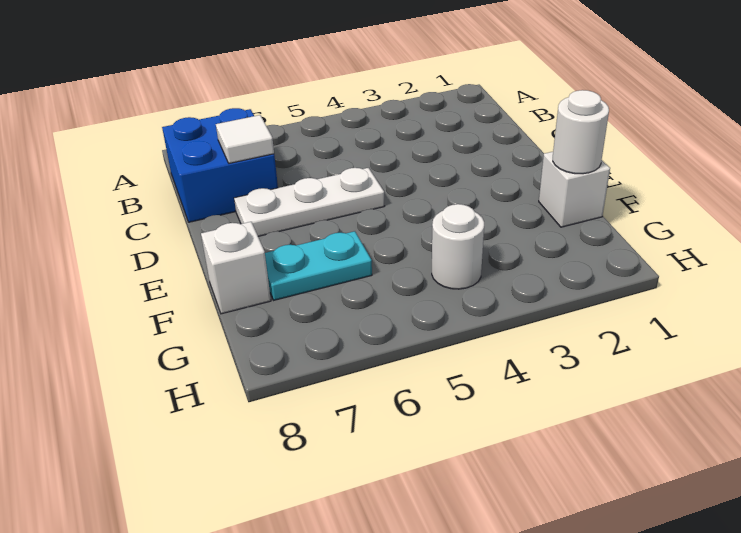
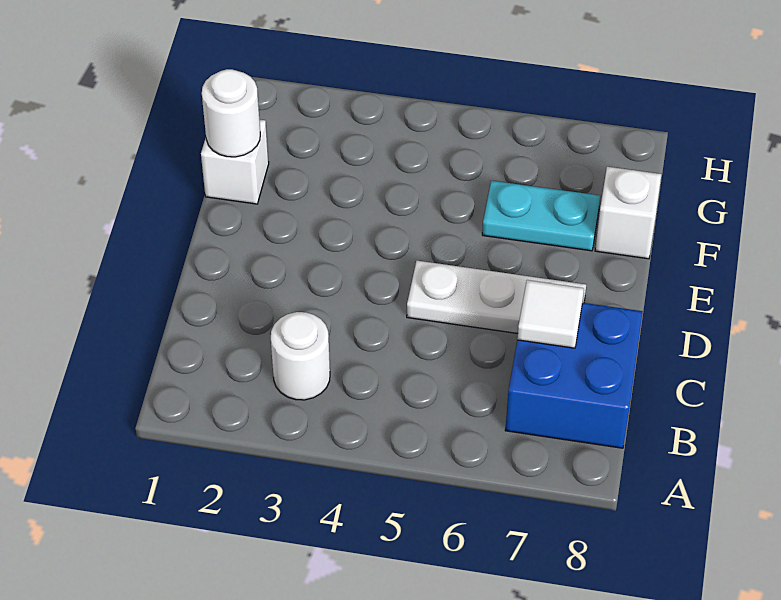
white 1x1 round brick [432,204,484,289] -> white 1x1 round brick moved to [271,312,330,400]

